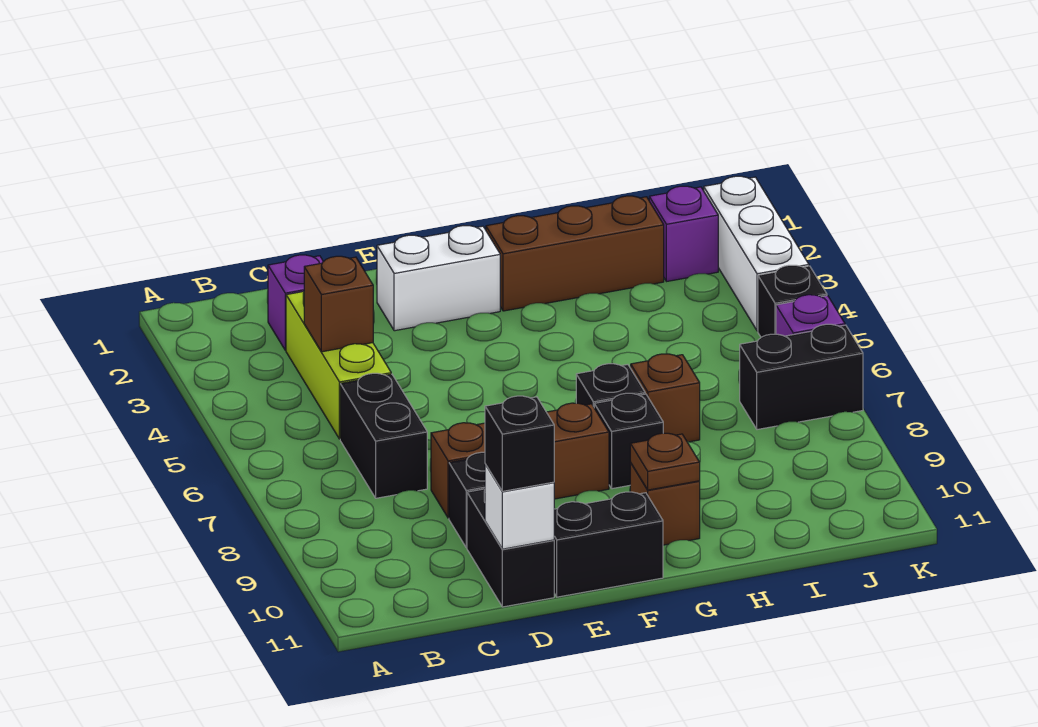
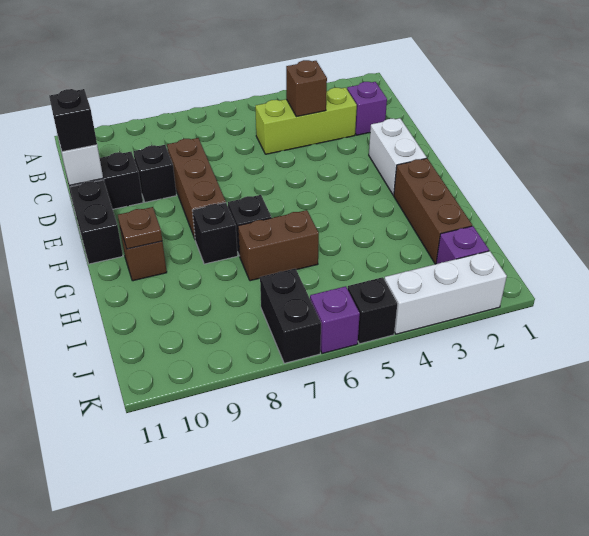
black 1x2 brick [340,373,427,498] -> none
brown 1x1 brick [631,354,700,442] -> brown 1x2 brick [238,210,319,281]

